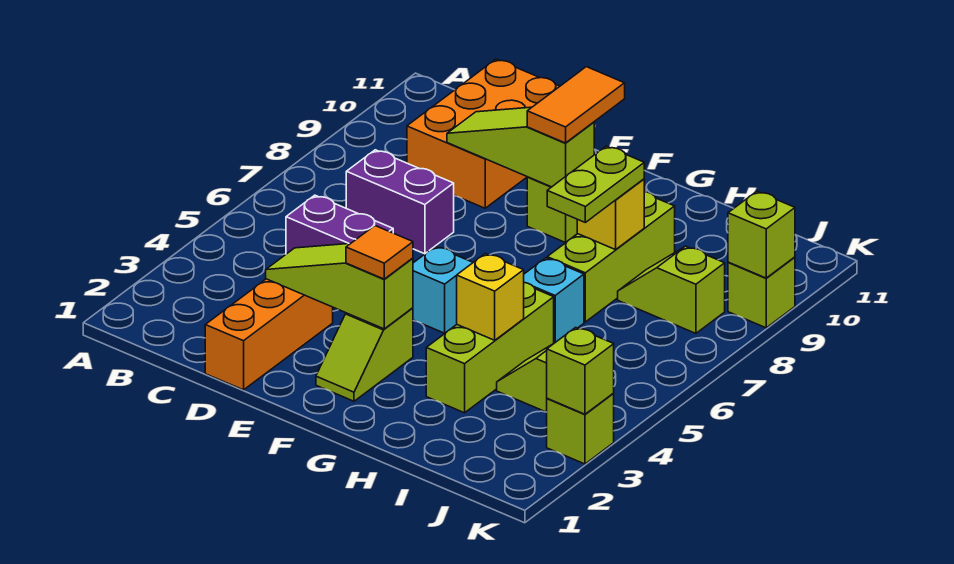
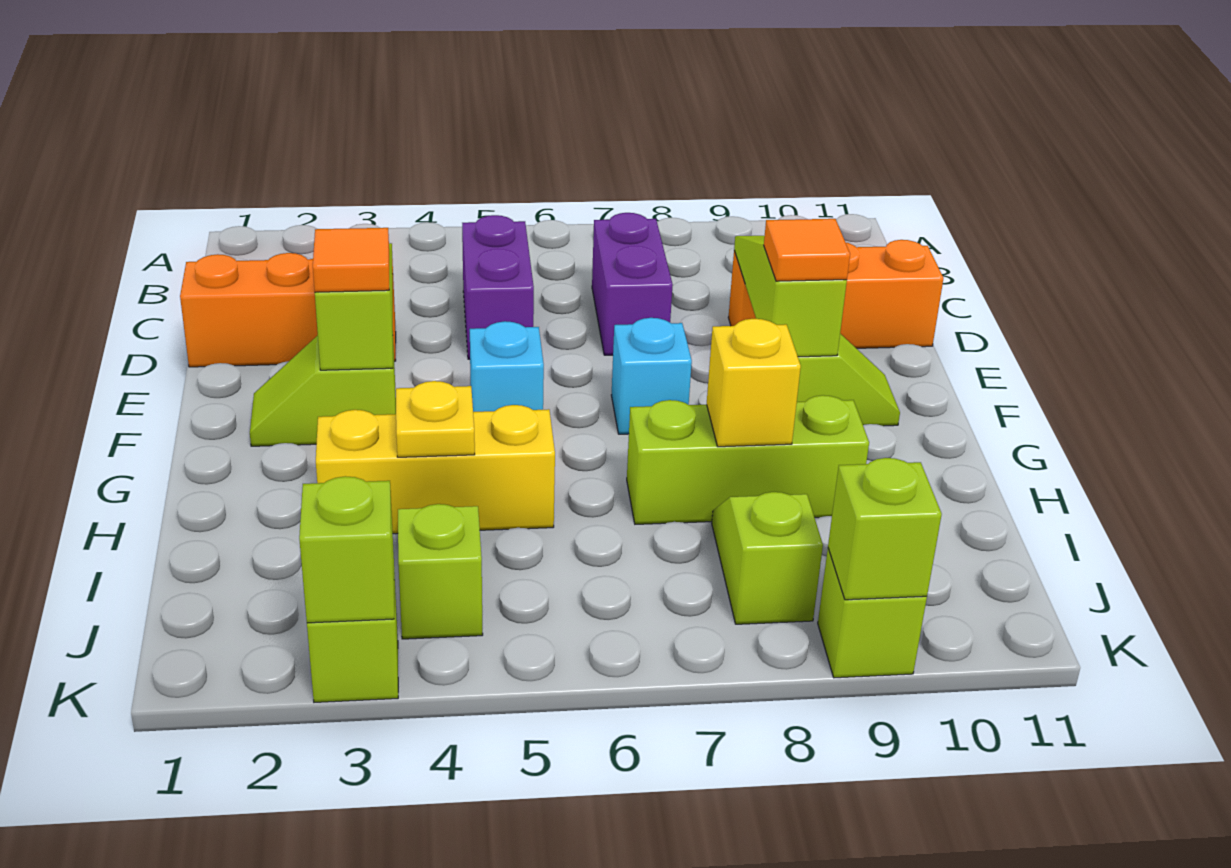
orange 2x3 brick [407,59,560,208] -> orange 1x3 brick [728,240,944,348]
orange 1x2 tile [527,67,625,143] -> orange 1x1 tile [764,219,850,281]
lime 1x3 brick [426,283,554,413] -> yellow 1x3 brick [316,405,555,534]
yellow 1x1 brick [457,254,524,340] -> yellow 1x1 plate [396,381,475,457]
cyan 1x1 brick [524,258,584,343] -> cyan 1x1 brick moved to [611,318,692,434]
lime 1x2 plate [547,146,644,222] -> none

